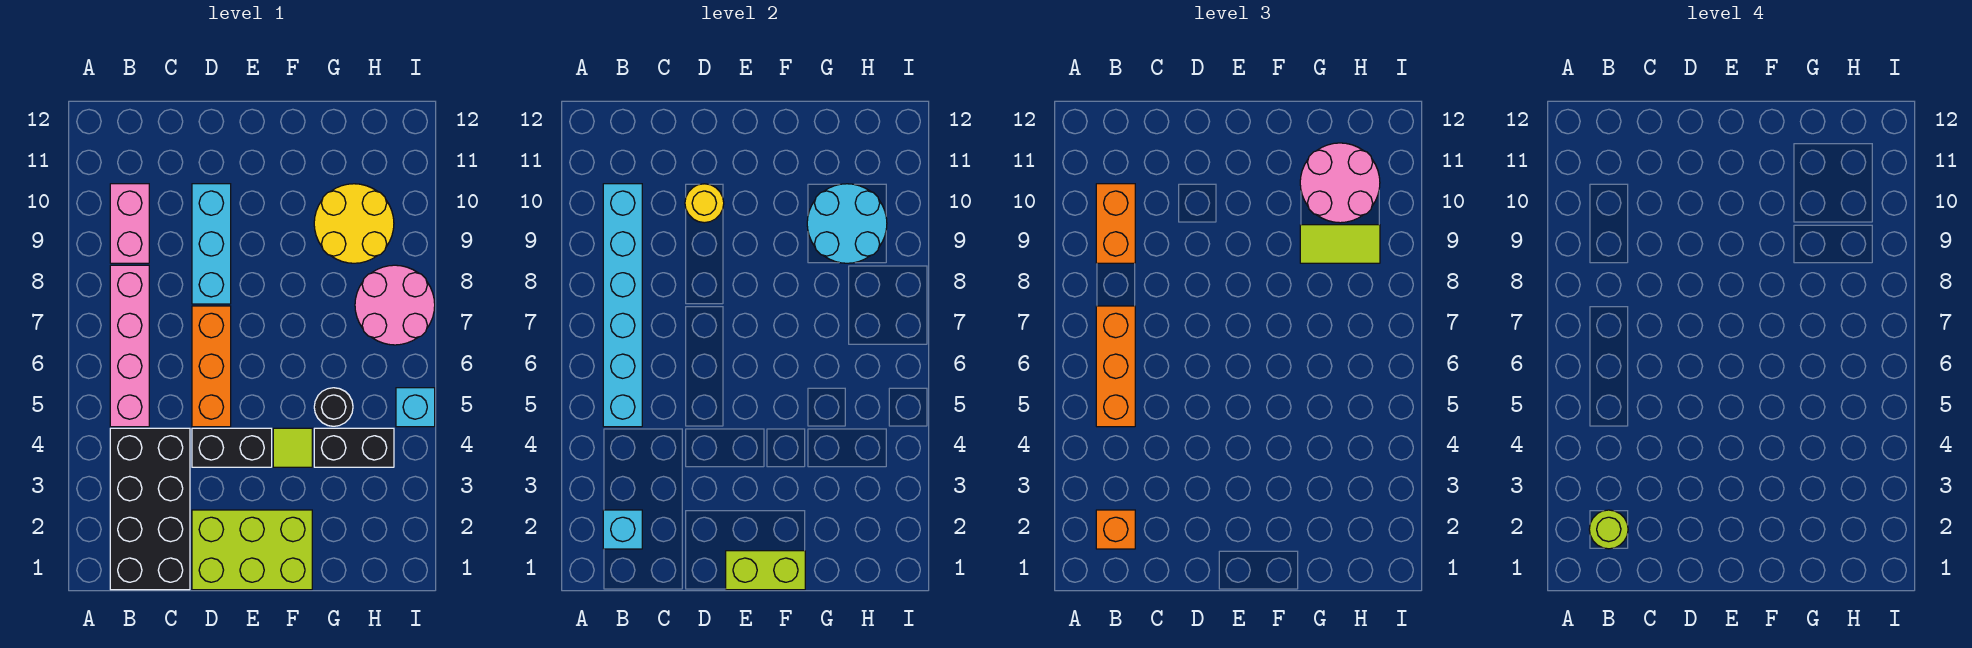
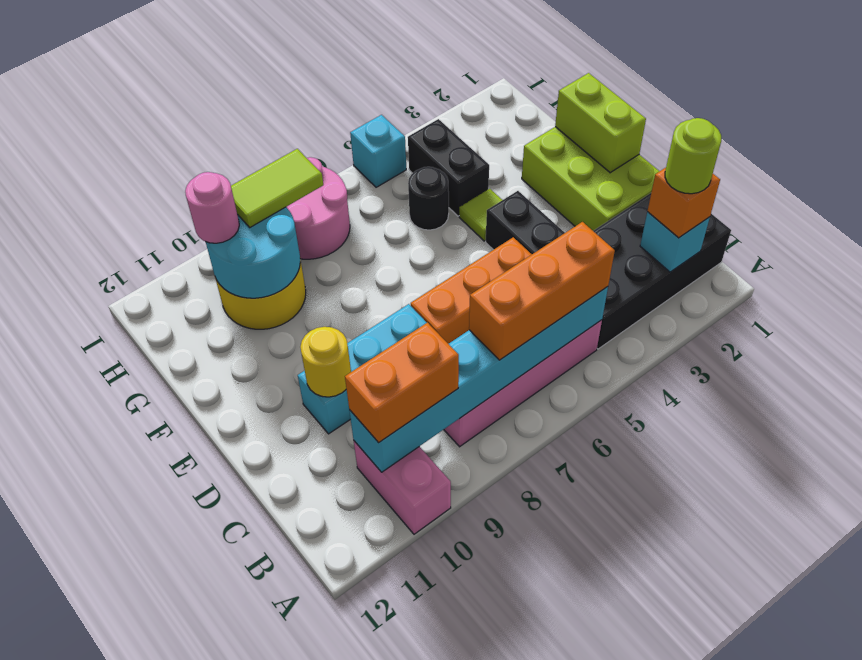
pink 1x2 brick [110,184,149,263] -> pink 1x2 brick turned to [354,441,451,534]
lime 1x2 tile [1300,225,1380,263] -> lime 1x2 tile turned to [231,149,323,227]
pink 2x2 round brick [1300,143,1380,223] -> pink 1x1 round brick [185,172,239,243]

